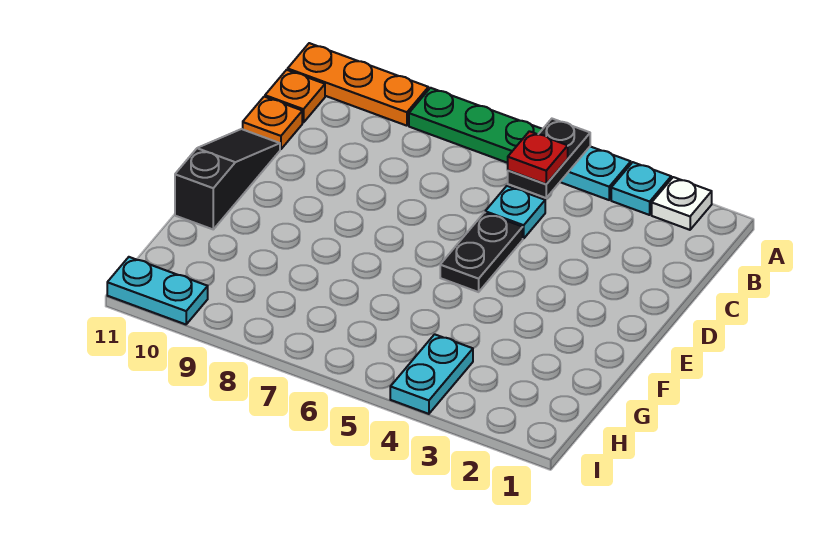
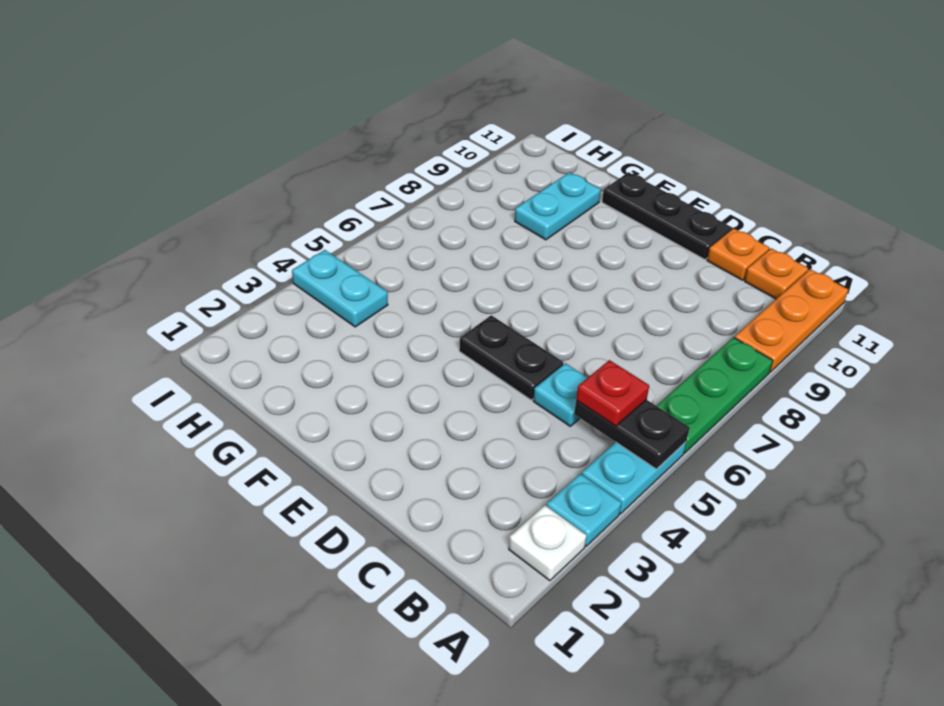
black 1x3 slope [175,129,280,229] -> black 1x3 plate [602,172,732,259]
cyan 1x2 plate [107,257,208,324] -> cyan 1x2 plate moved to [515,172,601,240]

